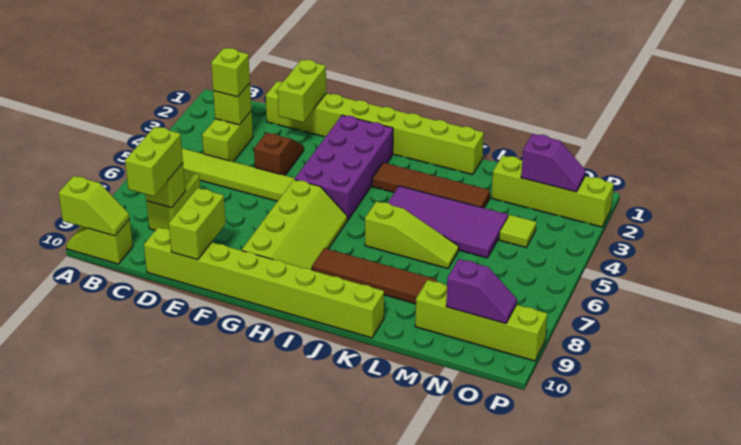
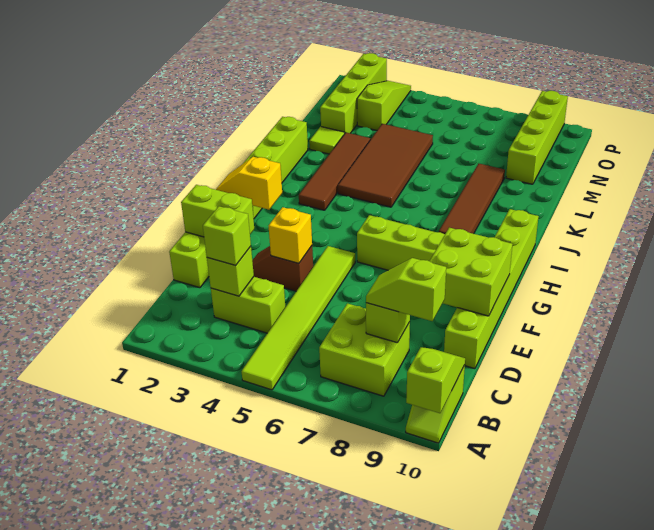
lime 1x2 brick [147,169,200,230] -> lime 2x2 brick [319,303,410,396]
lime 1x2 brick [125,127,183,196] -> lime 1x2 slope [366,258,446,321]
lime 1x8 brick [144,227,384,338] -> lime 1x6 brick [444,209,539,369]
none -> yellow 1x1 brick [269,207,312,263]
lime 1x2 brick [169,188,226,260] -> lime 2x2 brick [430,228,512,316]
none -> yellow 1x2 slope [216,157,282,210]
purple 2x4 brick [295,115,393,220] -> none
purple 2x4 tile [388,186,508,258] -> brown 2x4 tile [338,124,433,207]
lime 1x3 slope [365,201,459,268] -> lime 1x3 slope moved to [357,81,411,130]
purple 1x2 slope [521,134,586,192] -> none
lime 1x1 tile [499,215,536,247] -> lime 1x1 tile moved to [309,127,345,154]
purple 1x2 slope [446,259,517,324] -> none

